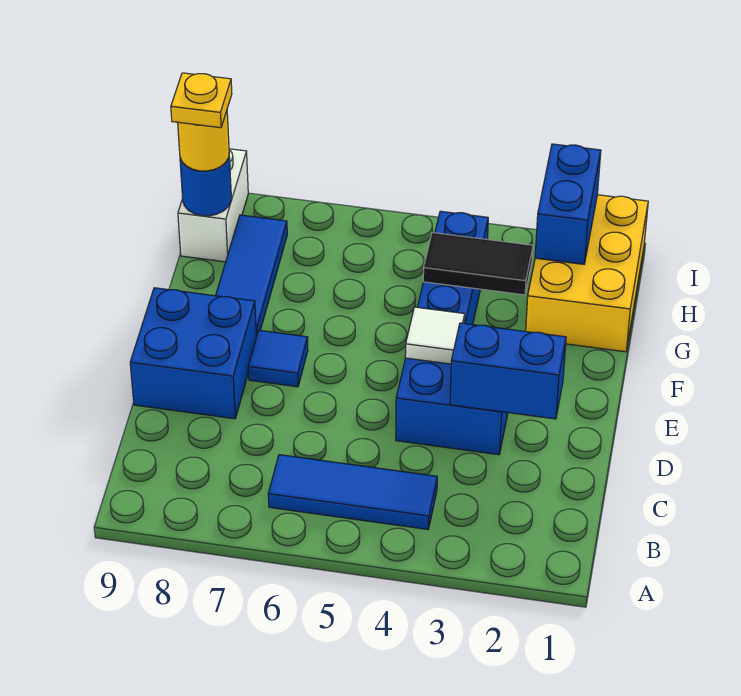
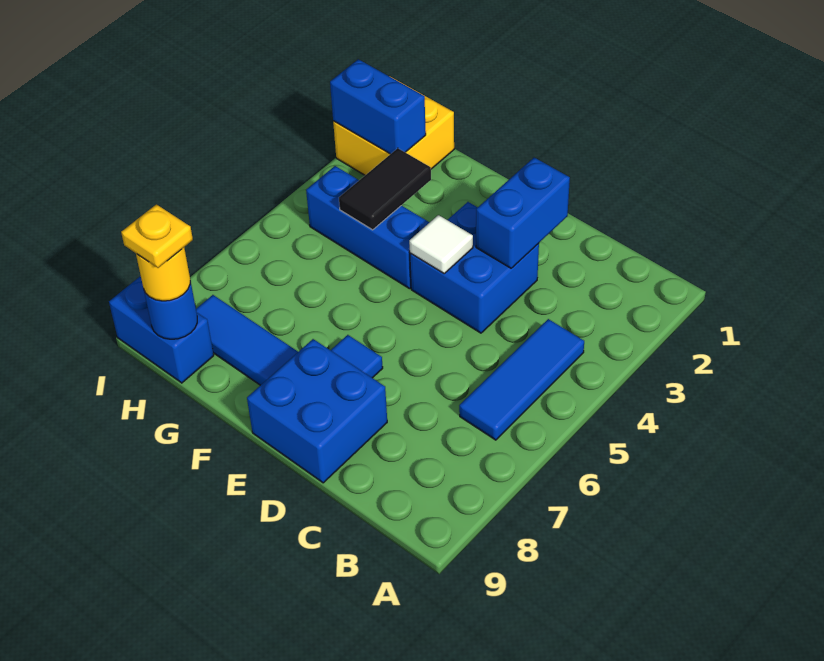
yellow 2x3 brick [526,195,648,352] -> yellow 2x2 brick [333,76,454,175]
white 1x2 brick [178,149,248,262] -> blue 1x2 brick [109,276,214,383]

